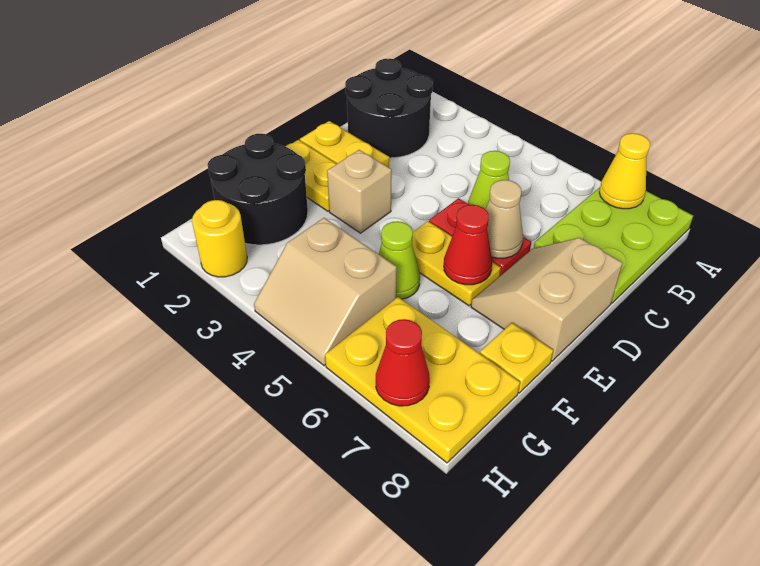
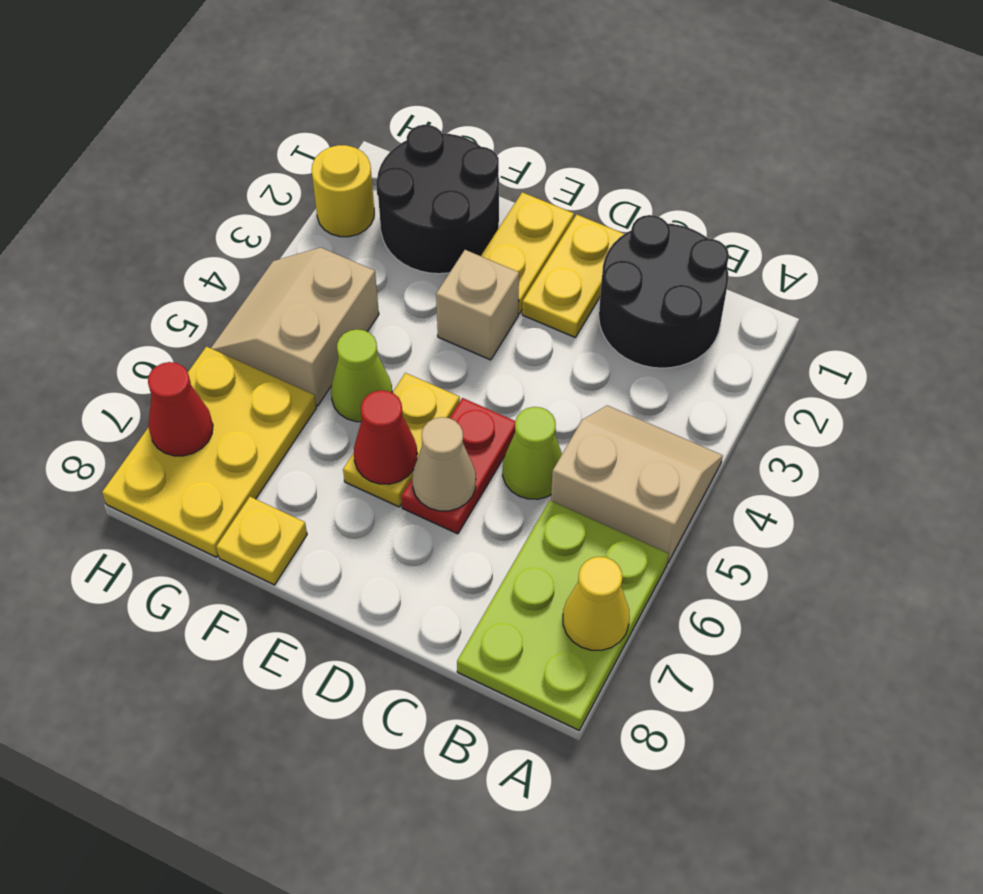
lime 2x3 plate [534,187,693,303] -> lime 2x3 plate turned to [457,501,669,730]
tan 2x2 slope [471,238,623,361] -> tan 2x2 slope moved to [551,406,723,563]

